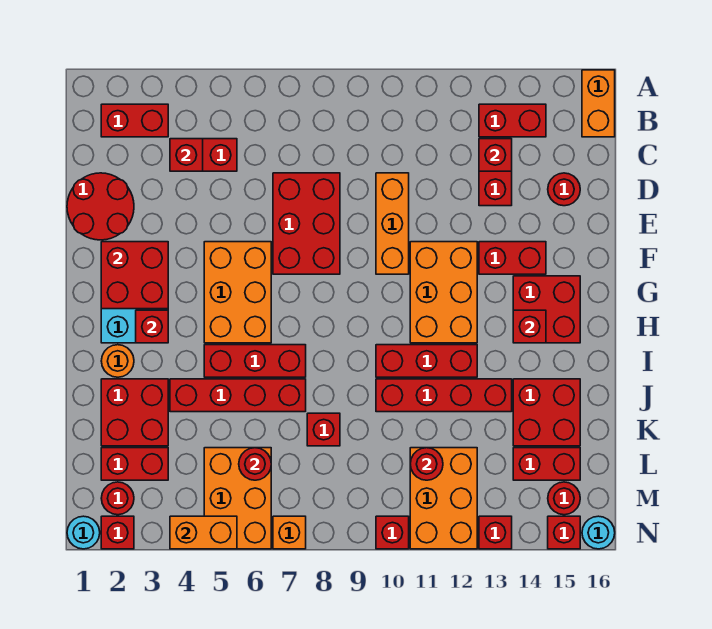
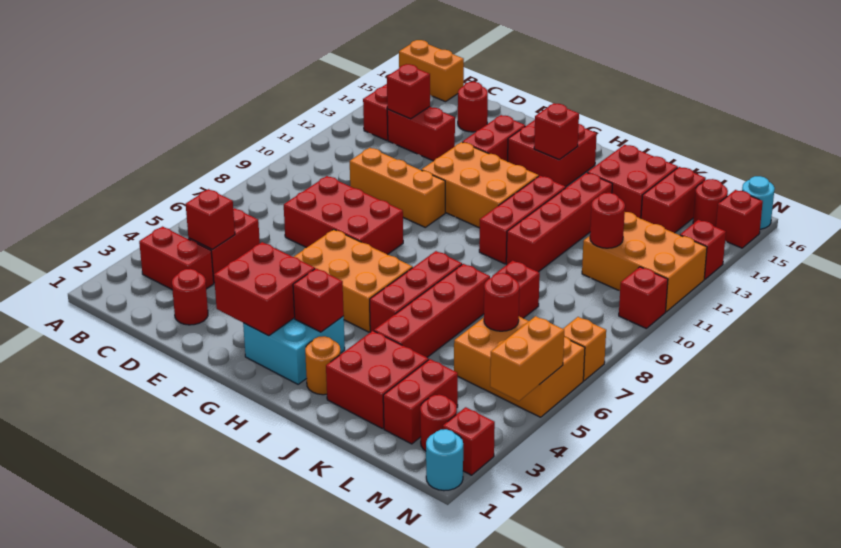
red 1x2 brick [101,104,168,137] -> red 1x2 brick turned to [139,227,214,289]
red 2x2 round brick [67,173,134,240] -> red 1x1 round brick [172,269,208,325]

